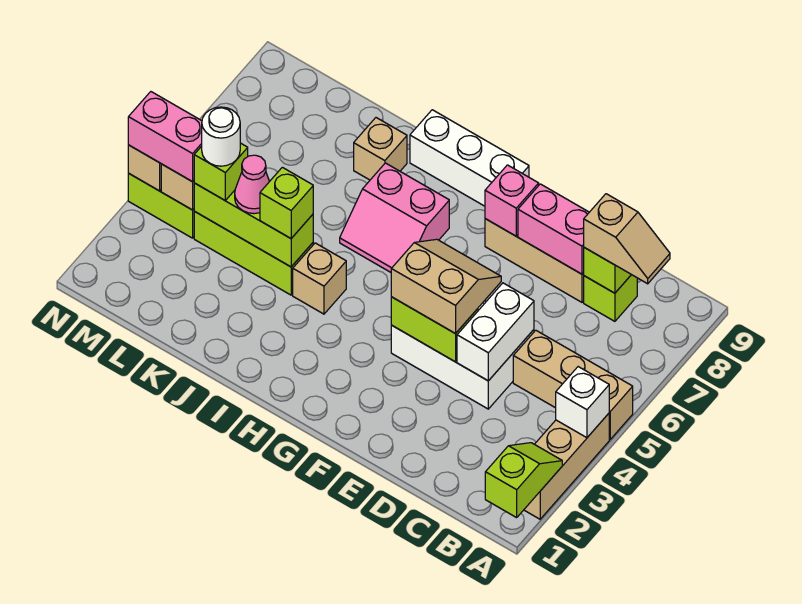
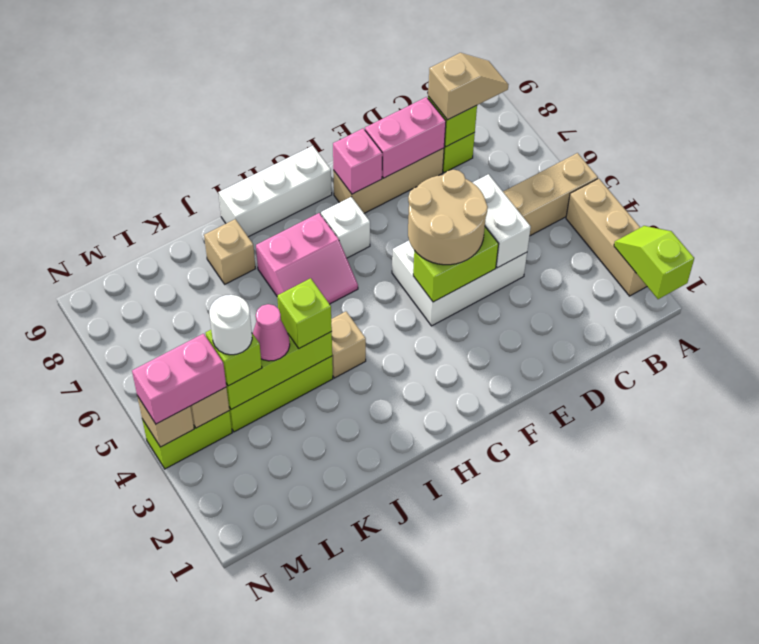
white 1x1 brick [556,367,609,438] -> white 1x1 brick moved to [321,197,370,258]
tan 2x2 slope [391,239,501,334] -> tan 2x2 round brick [408,170,488,265]

